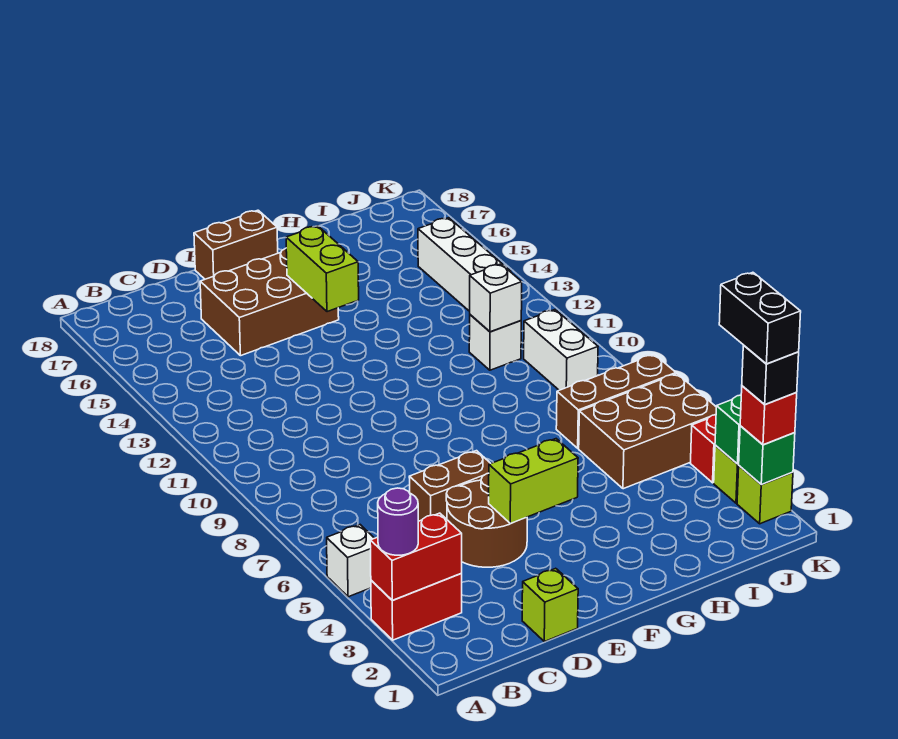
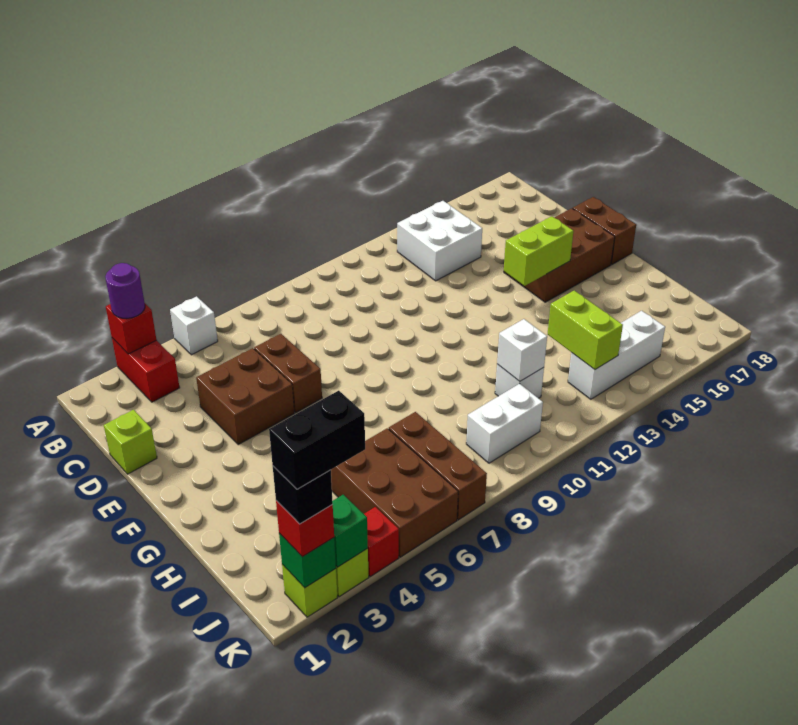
red 1x2 brick [370,513,462,600] -> red 1x1 brick [106,304,157,354]
none -> white 2x2 brick [397,201,482,281]
brown 2x2 round brick [446,473,527,567] -> brown 2x2 brick [196,348,294,444]
brown 2x3 brick [200,248,339,356] -> brown 2x3 brick turned to [504,208,615,302]
lime 1x2 brick [489,439,578,524] -> lime 1x2 brick moved to [548,290,623,370]

